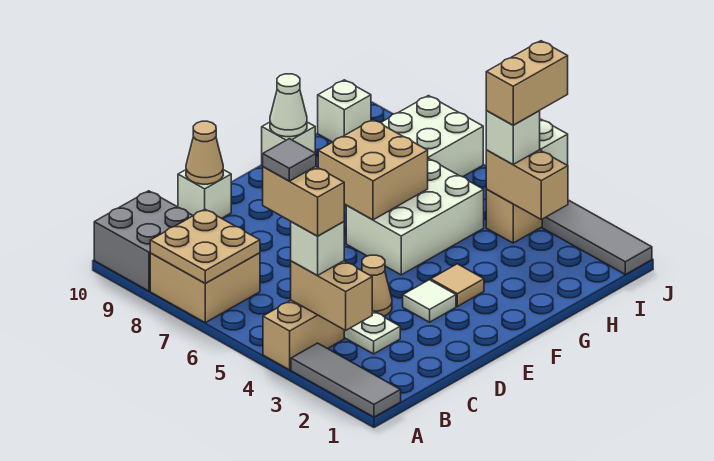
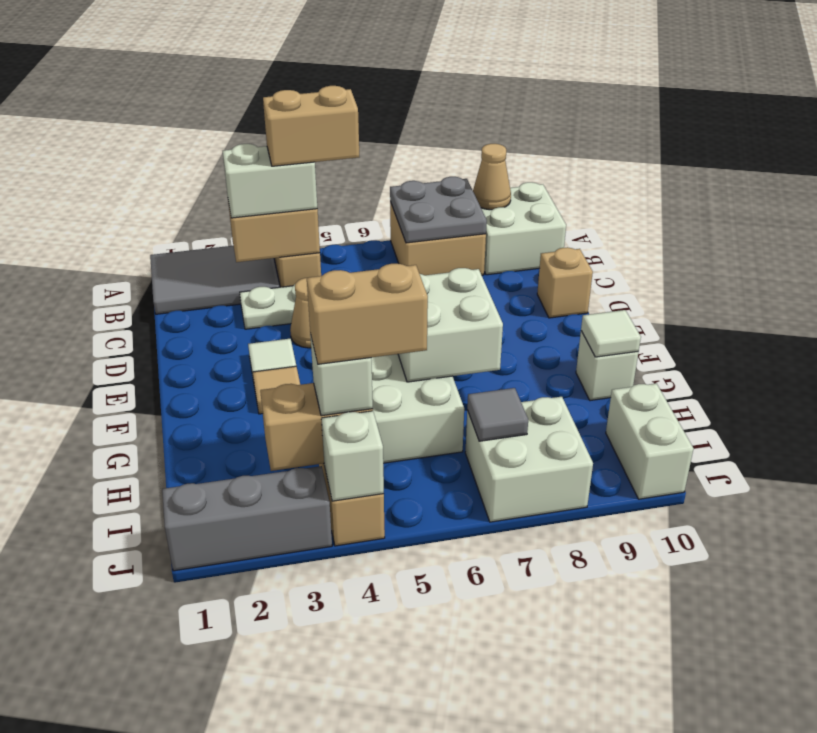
grey 1x3 tile [291,343,401,417] -> grey 2x3 tile [150,246,280,314]
tan 2x2 plate [150,209,260,283] -> grey 2x2 plate [390,177,487,243]
grey 2x2 brick [94,191,193,291] -> white 2x2 brick [481,182,566,275]
white 1x1 brick [291,222,344,276] -> white 1x2 brick [223,144,317,218]
grey 1x1 tile [263,139,316,181] -> grey 1x1 tile moved to [467,388,528,441]
white 1x1 brick [178,170,231,218] -> tan 1x1 brick [537,247,593,318]
tan 1x1 cone [186,121,223,184] -> tan 1x1 cone moved to [473,144,511,210]
tan 2x2 brick [318,120,428,220] -> white 2x2 brick [398,268,503,382]
white 1x1 cone [270,74,307,137] -> white 1x1 tile [581,310,641,357]
tan 1x2 brick [486,41,568,125] -> tan 1x2 brick turned to [307,264,428,364]
white 1x1 brick [318,80,371,142] -> white 1x2 brick [606,384,694,499]
grey 1x3 tile [542,201,652,274] -> grey 1x3 brick [162,466,332,571]

